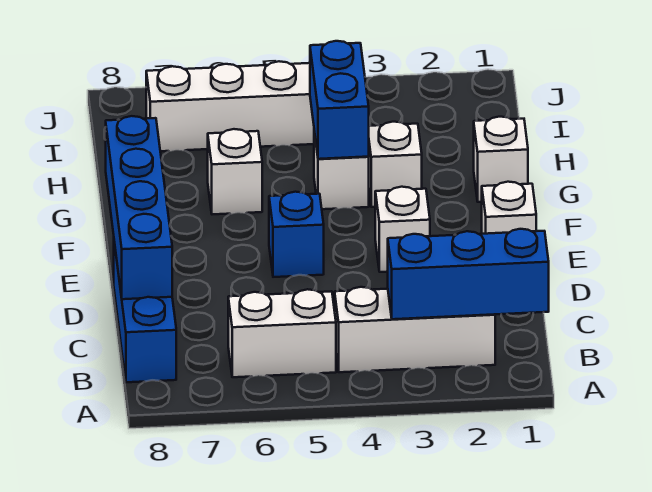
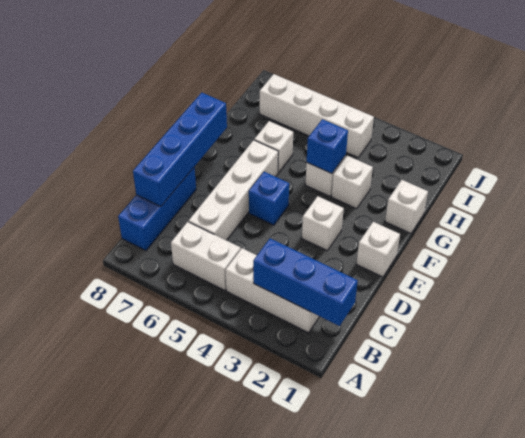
none -> white 1x4 brick [189,140,278,240]
blue 1x2 brick [310,41,369,159] -> blue 1x1 brick [307,119,348,174]

